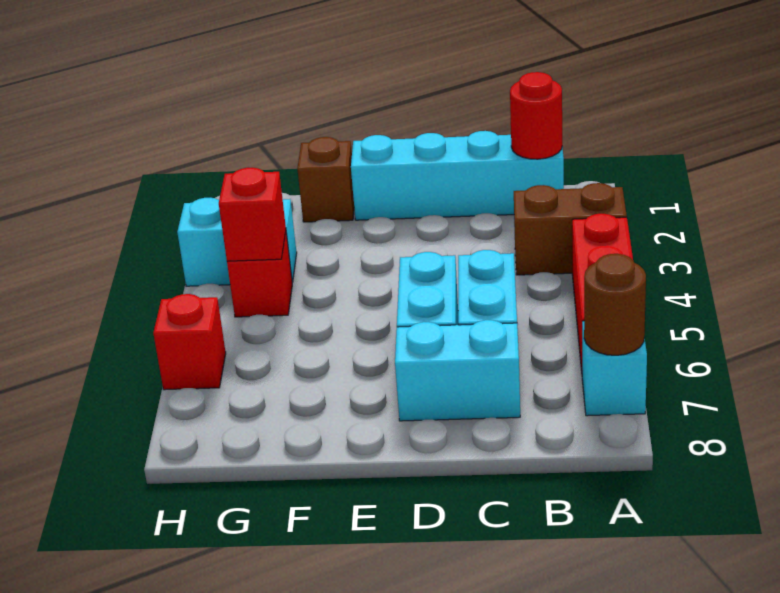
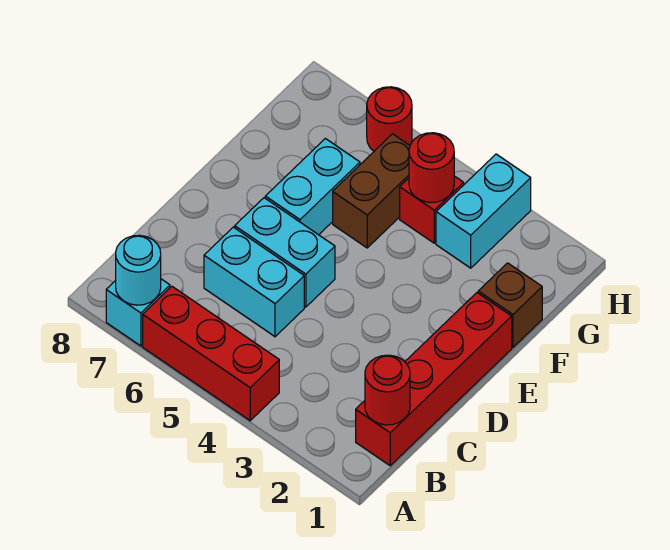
brown 1x2 brick [514,183,627,275] -> brown 1x2 brick moved to [333,134,410,248]
brown 1x1 round brick [584,254,646,355] -> cyan 1x1 round brick [116,235,161,305]
cyan 1x4 brick [351,131,564,220] -> red 1x4 brick [356,293,512,466]
cyan 1x2 brick [395,320,520,421] -> cyan 1x2 brick moved to [265,139,360,235]
red 1x1 brick [219,168,286,261] -> red 1x1 round brick [409,133,454,202]
red 1x1 brick [153,294,226,390] -> red 1x1 round brick [367,87,412,151]

